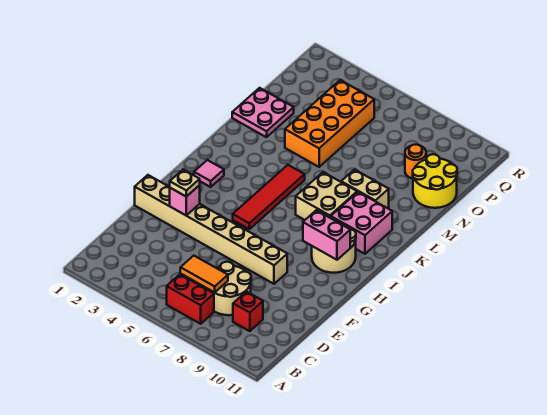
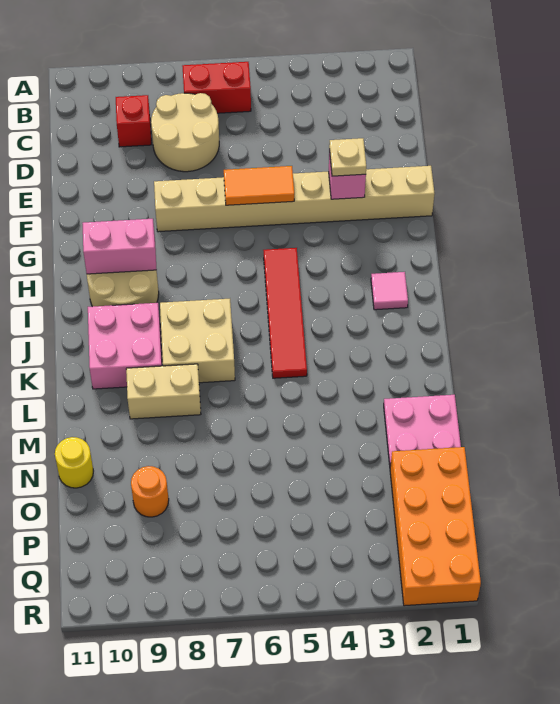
orange 1x2 tile [180,256,228,293] -> orange 1x2 tile moved to [224,166,294,205]
orange 2x4 brick [285,80,374,167] -> orange 2x4 brick moved to [390,447,481,606]
yellow 2x2 round brick [413,154,457,208] -> yellow 1x1 round brick [55,437,93,488]

